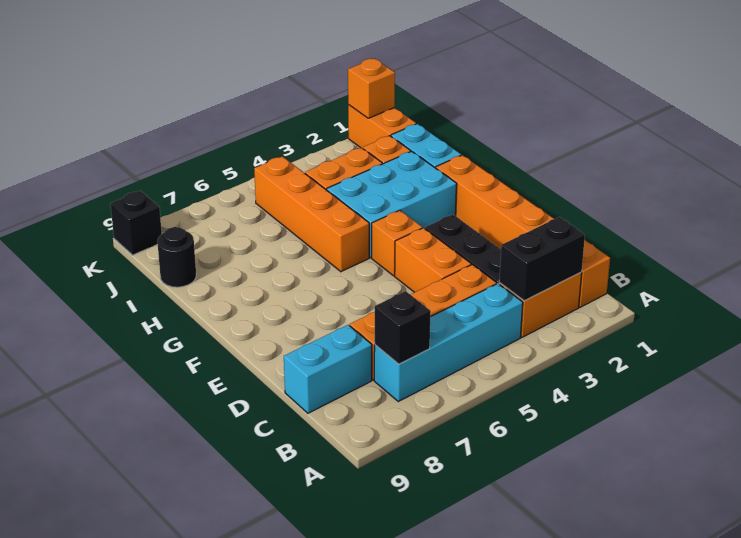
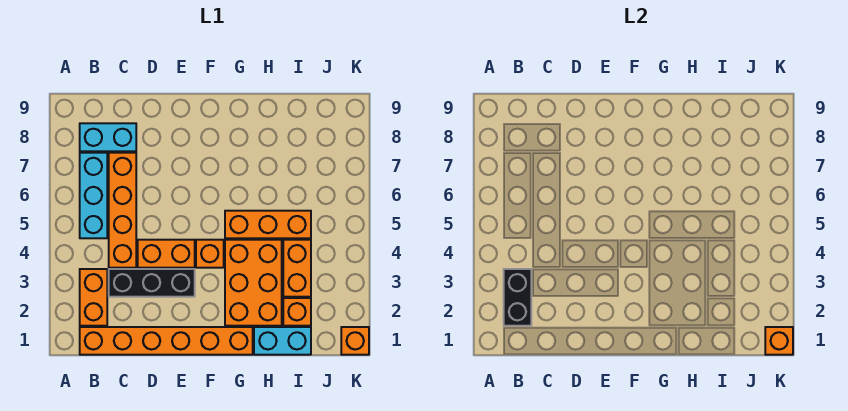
cyan 1x4 brick [374,284,523,402] -> cyan 1x3 brick [80,153,107,238]
black 1x1 brick [375,291,431,364] -> none
cyan 1x2 brick [284,325,372,413] -> cyan 1x2 brick turned to [80,123,136,151]
cyan 2x3 brick [327,151,457,258] -> orange 2x3 brick [225,240,282,326]
orange 1x4 brick [254,156,369,272] -> orange 1x3 brick [225,211,311,238]
black 1x1 round brick [157,227,196,287] -> none
orange 1x2 brick [348,105,416,148] -> orange 1x1 brick [341,327,369,355]
black 1x1 brick [110,191,162,255] -> none

